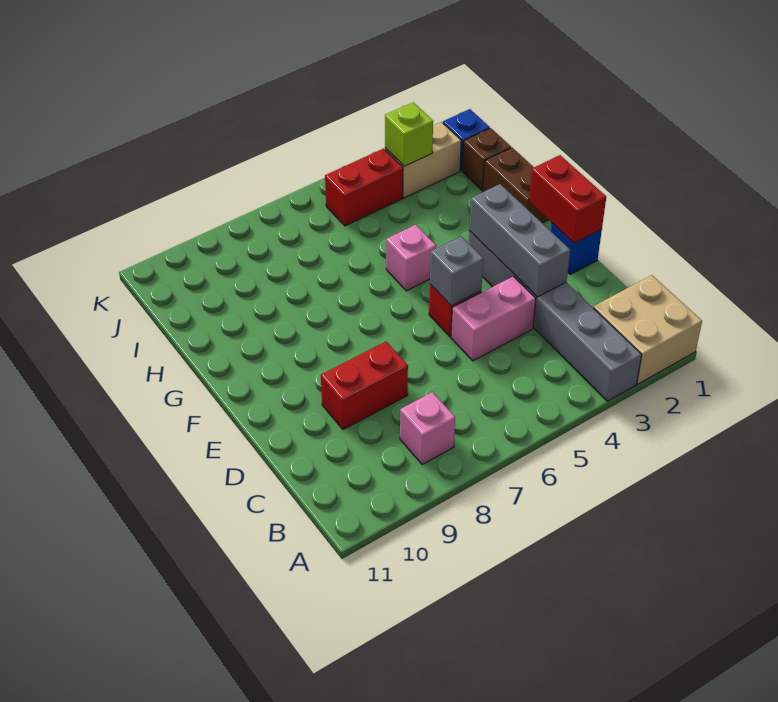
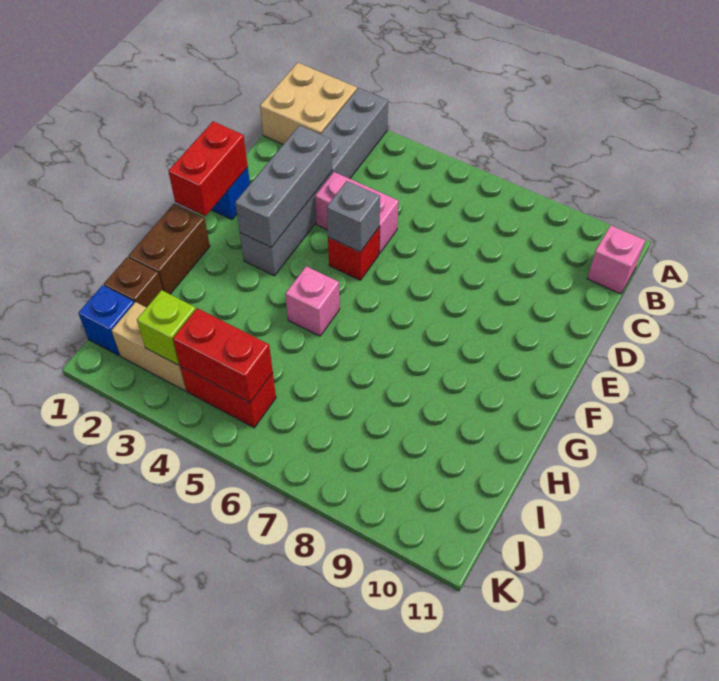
pink 1x1 brick [400,392,455,464] -> pink 1x1 brick moved to [587,225,645,294]
red 1x2 brick [321,342,408,430] -> red 1x2 brick moved to [173,308,273,403]

